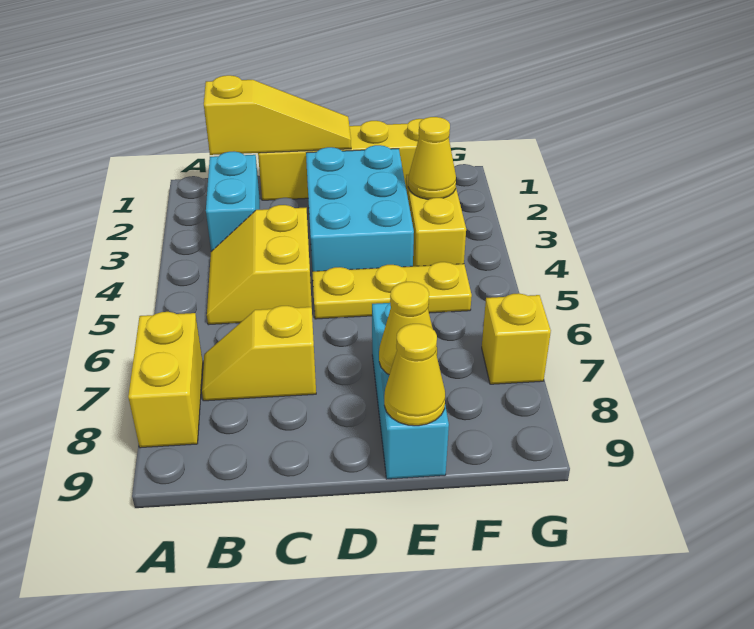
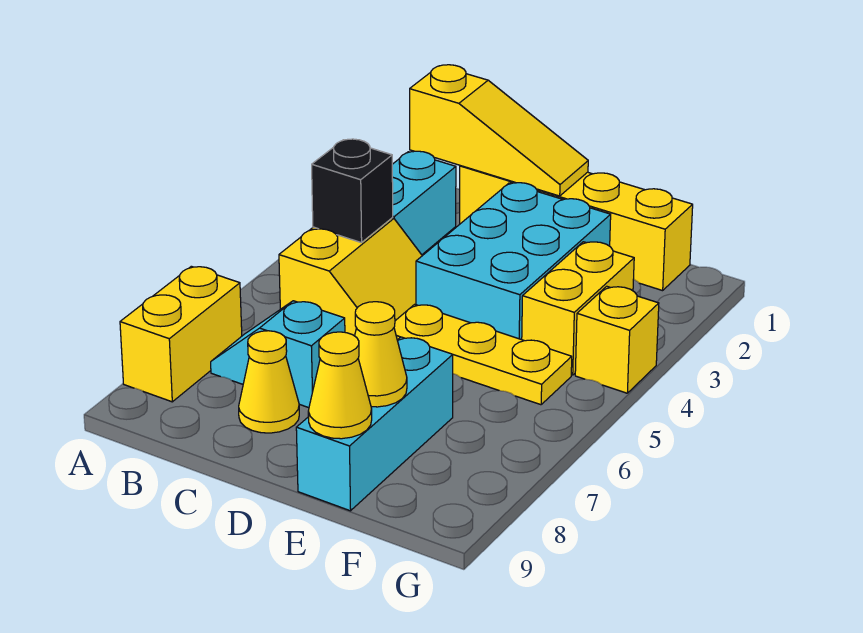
yellow 2x2 slope [207,205,312,325] -> yellow 2x2 slope turned to [279,218,422,336]
none -> black 1x1 brick [312,139,393,243]
yellow 1x2 slope [202,306,316,401] -> cyan 1x2 slope [211,301,345,408]
yellow 1x1 cone [408,117,456,199] -> yellow 1x1 cone moved to [239,331,299,433]
yellow 1x1 brick [482,293,551,384] -> yellow 1x1 brick moved to [575,286,659,393]

